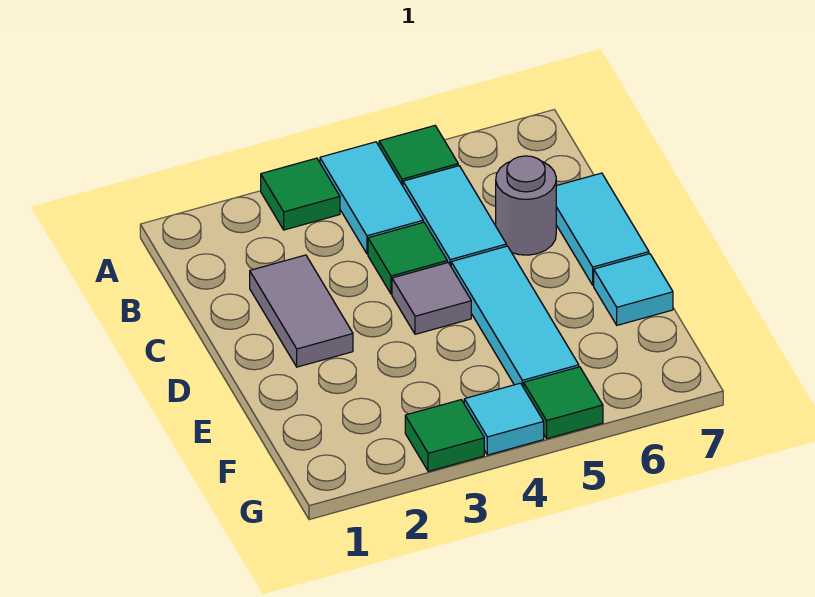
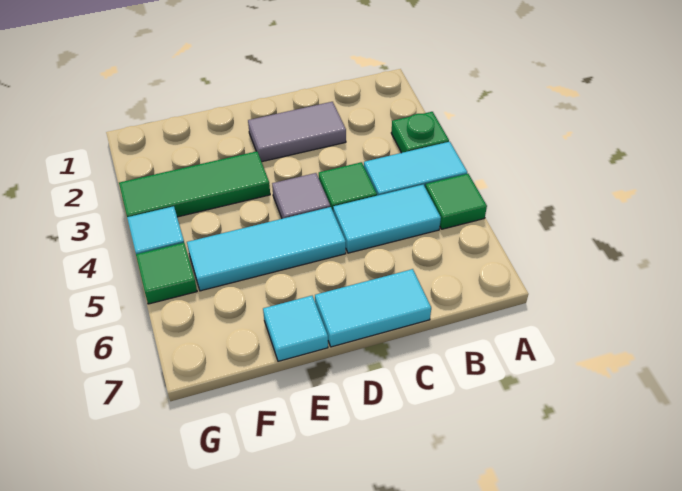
green 1x1 tile [261,158,340,230] -> green 1x1 plate [391,112,449,153]
grey 1x1 round brick [496,156,556,255] -> none
green 1x1 tile [405,400,484,471] -> green 1x3 tile [119,151,270,217]

